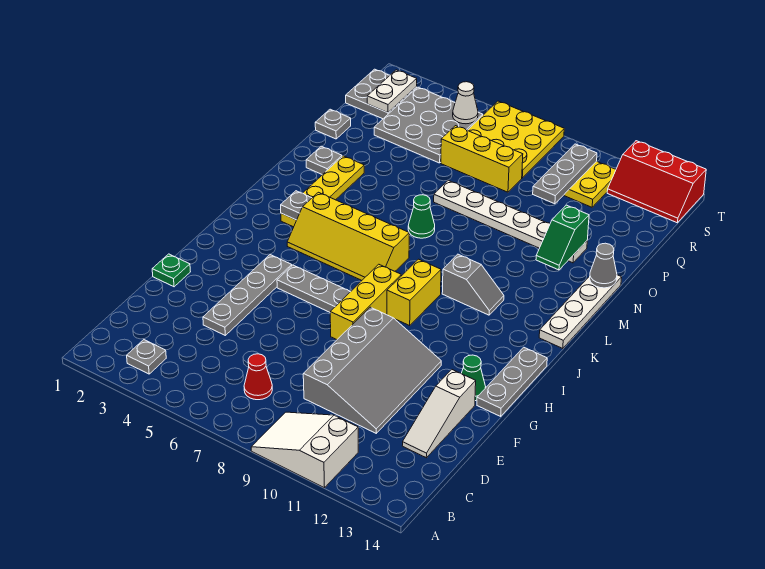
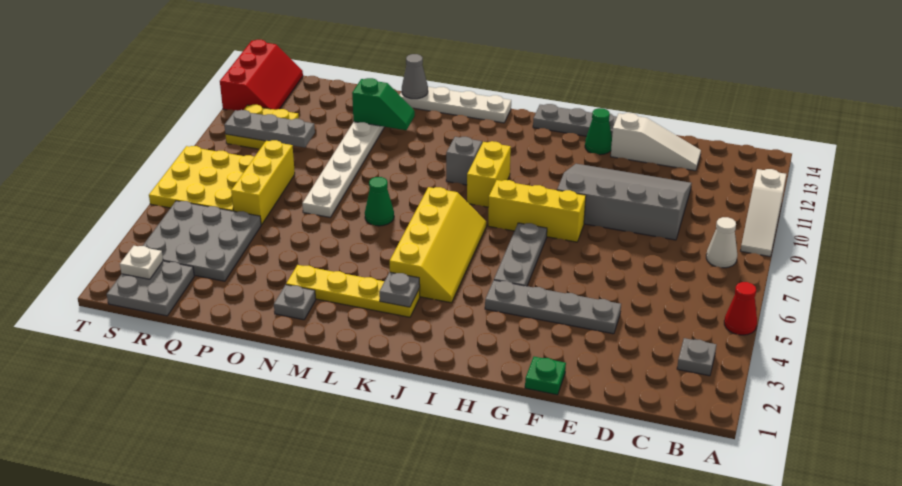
white 2x3 slope [251,412,358,488] -> white 1x3 slope [741,169,786,256]
red 1x1 cone [244,354,272,400] -> red 1x1 cone moved to [724,282,757,335]
yellow 1x2 brick [387,259,441,326] -> yellow 1x2 brick turned to [467,141,511,207]
grey 1x1 plate [315,109,351,139] -> none
white 1x2 plate [367,70,417,113] -> white 1x1 plate [120,246,163,279]
white 1x1 cone [453,82,478,124] -> white 1x1 cone moved to [706,217,737,268]

